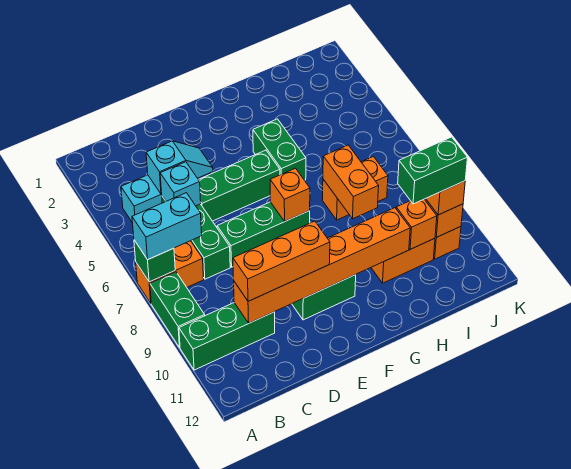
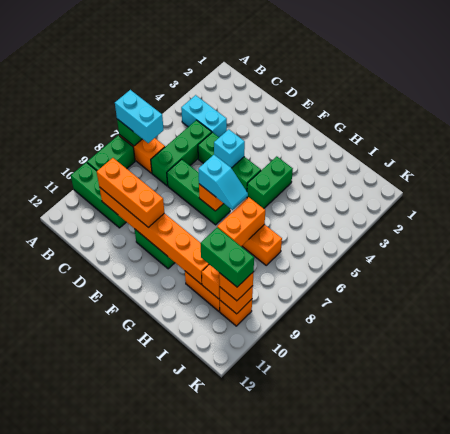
cyan 1x2 slope [146,141,213,194] -> cyan 1x2 slope moved to [198,155,248,210]
cyan 1x1 brick [160,162,201,206] -> cyan 1x1 brick moved to [214,129,245,168]

